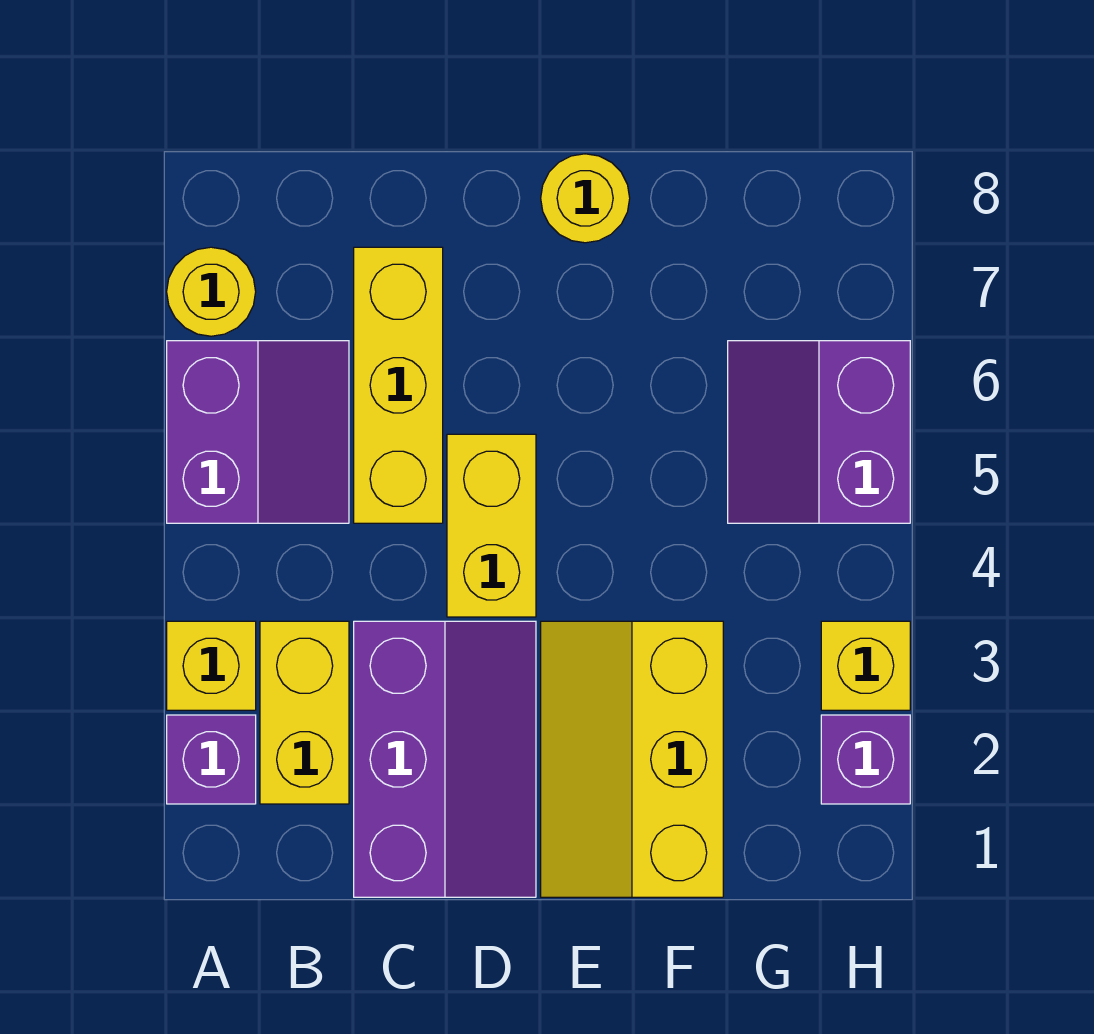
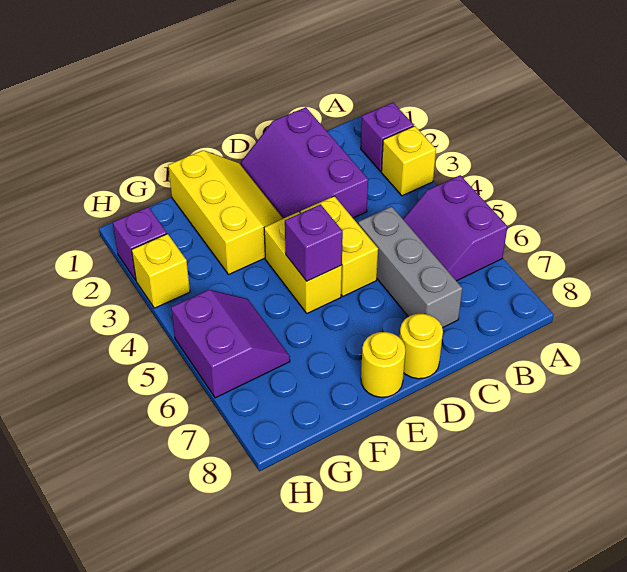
yellow 1x1 round brick [167,247,256,336] -> yellow 1x1 round brick moved to [400,314,443,379]
yellow 1x2 brick [260,621,349,804] -> yellow 1x2 brick moved to [264,212,342,313]
yellow 1x3 brick [354,247,443,523] -> grey 1x3 brick [358,206,462,328]
none -> purple 1x1 brick [285,204,343,281]

